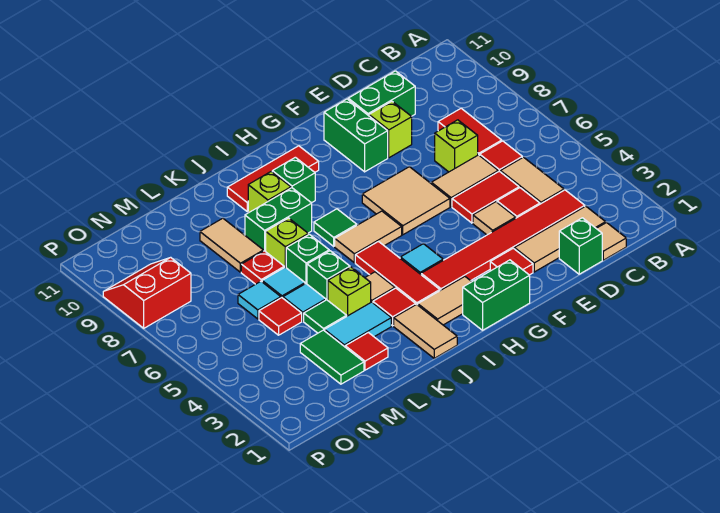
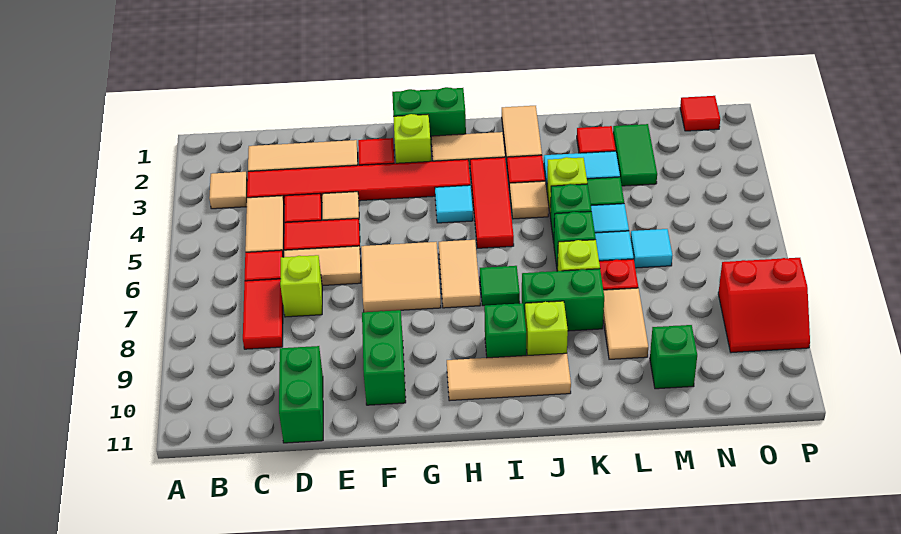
tan 1x1 tile [596,223,626,260] -> tan 1x1 tile moved to [209,172,247,209]
green 1x1 brick [559,218,602,274] -> green 1x1 brick moved to [650,325,697,389]
green 1x2 brick [348,71,415,116] -> green 1x2 brick turned to [279,346,323,443]
lime 1x1 brick [369,101,412,158] -> lime 1x1 brick moved to [393,114,431,163]
tan 1x2 tile [335,211,402,263] -> tan 1x2 tile turned to [439,240,480,308]
red 1x3 tile [227,146,319,211] -> tan 1x3 tile [447,353,571,401]
red 1x1 tile [259,298,302,335] -> red 1x1 tile moved to [680,96,720,131]

